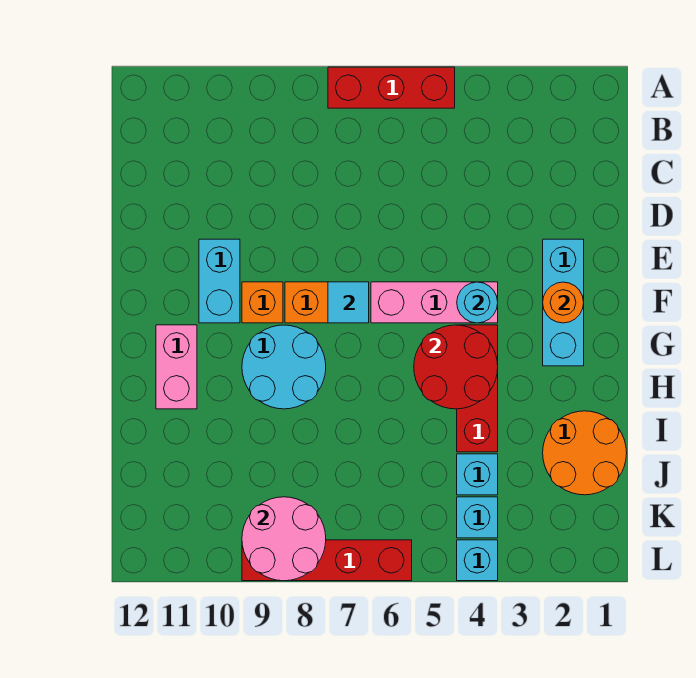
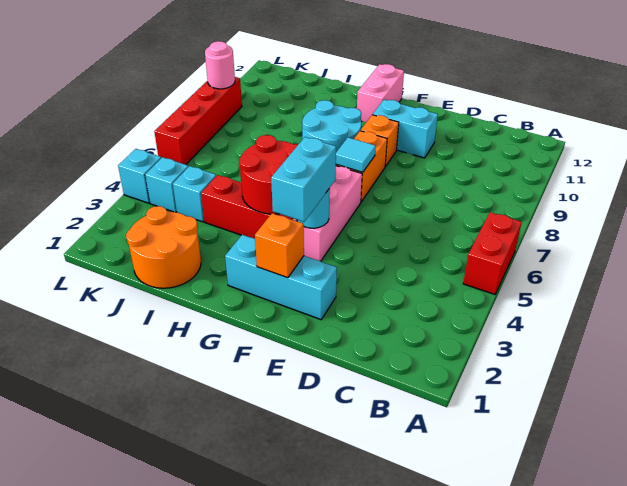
red 1x3 brick [328,67,455,108] -> red 1x2 brick [463,212,522,294]
orange 1x1 round brick [543,282,584,323] -> orange 1x1 brick [255,213,304,278]
none -> cyan 1x2 brick [271,137,336,222]
pink 1x2 brick [156,325,197,409] -> pink 1x2 brick turned to [357,64,404,122]
pink 2x2 round brick [242,497,326,581] -> pink 1x1 round brick [205,41,235,89]

